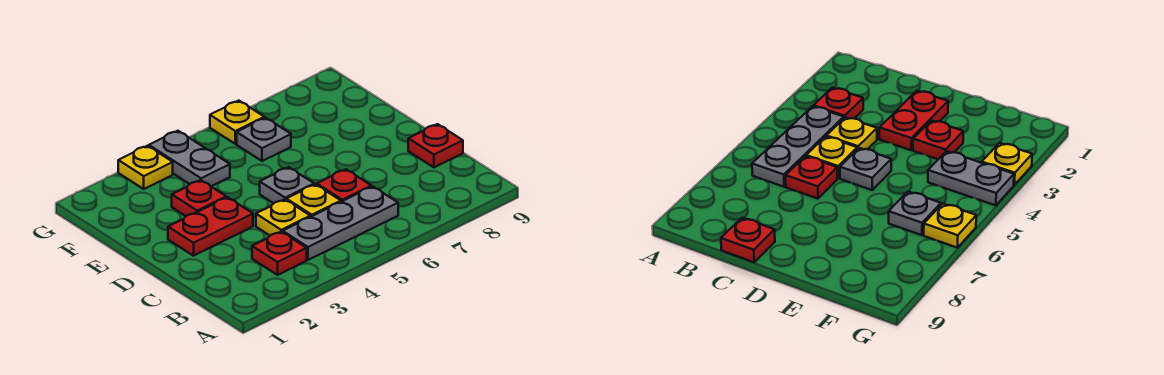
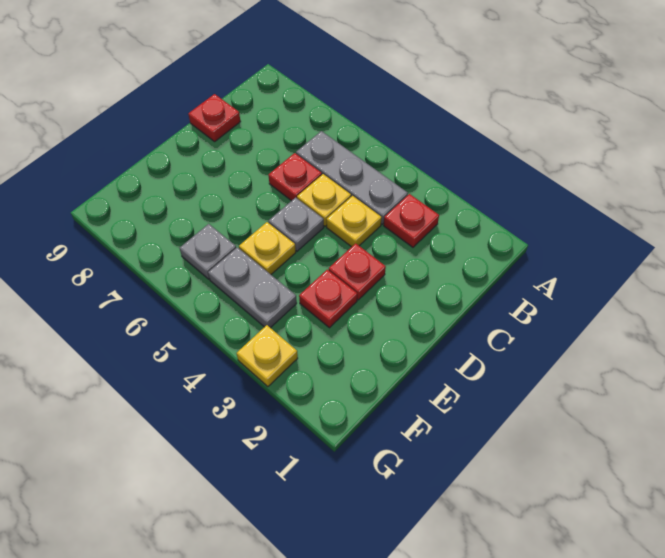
red 1x2 plate [168,197,253,256] -> red 1x1 plate [329,243,386,300]
grey 1x2 plate [149,131,230,186] -> grey 1x2 plate turned to [208,247,297,328]
yellow 1x1 plate [210,101,264,144] -> yellow 1x1 plate moved to [239,222,296,274]

